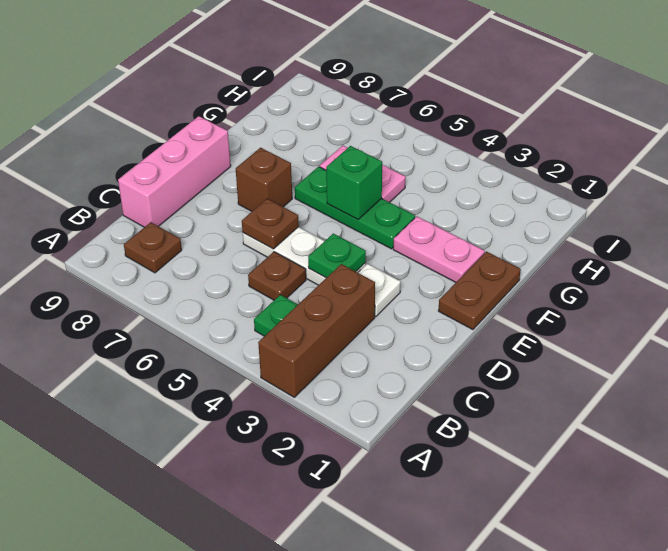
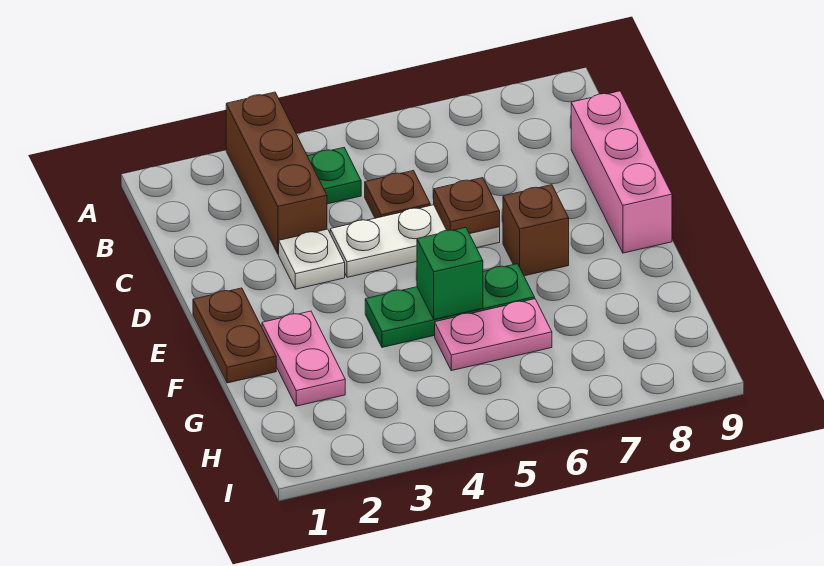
brown 1x1 plate [124,222,182,273] -> none
green 1x1 plate [308,234,366,278] -> none
pink 1x2 plate [393,217,485,282] -> pink 1x2 plate turned to [262,311,345,406]

